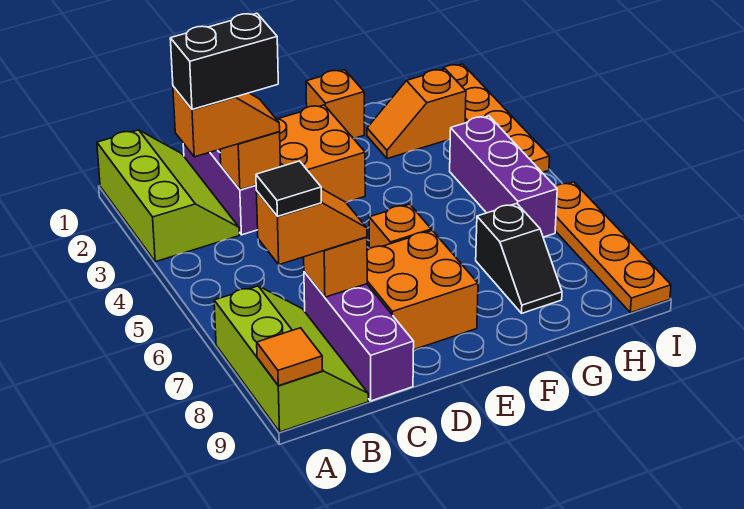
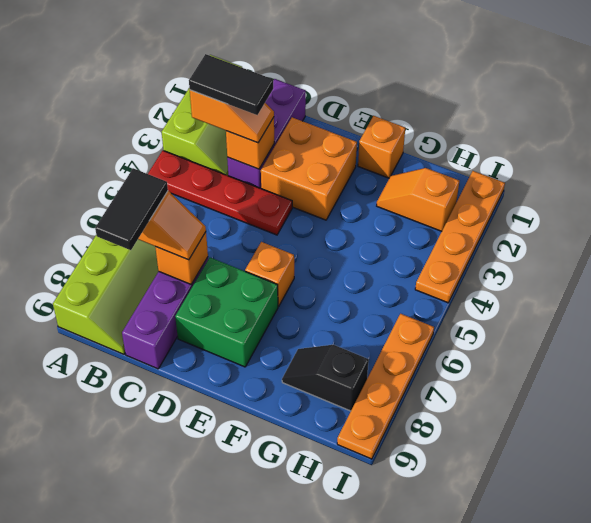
none -> red 1x4 plate [148,150,292,235]
orange 1x1 tile [257,328,323,386] -> none
black 1x2 brick [170,13,278,109] -> black 1x2 tile [189,54,273,115]
black 1x1 tile [256,161,321,216] -> black 1x2 tile [95,168,168,250]
orange 2x2 brick [367,230,478,350] -> green 2x2 brick [175,258,278,367]
black 1x2 slope [476,204,562,313] -> black 1x2 slope turned to [282,345,369,411]
purple 1x3 brick [450,116,557,237] -> none

